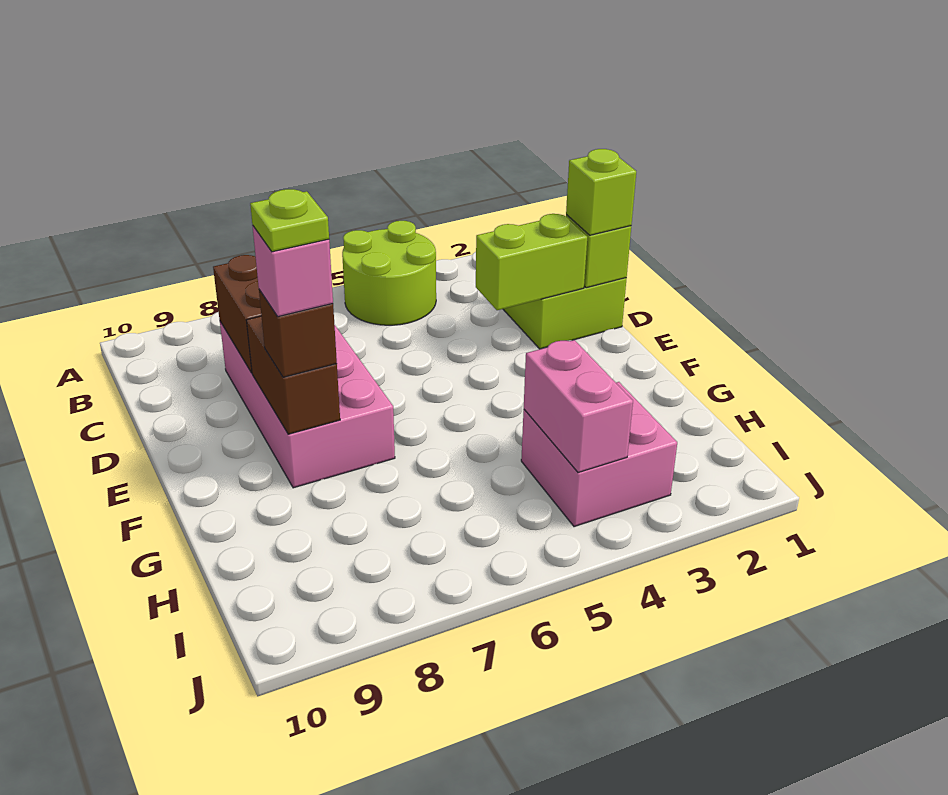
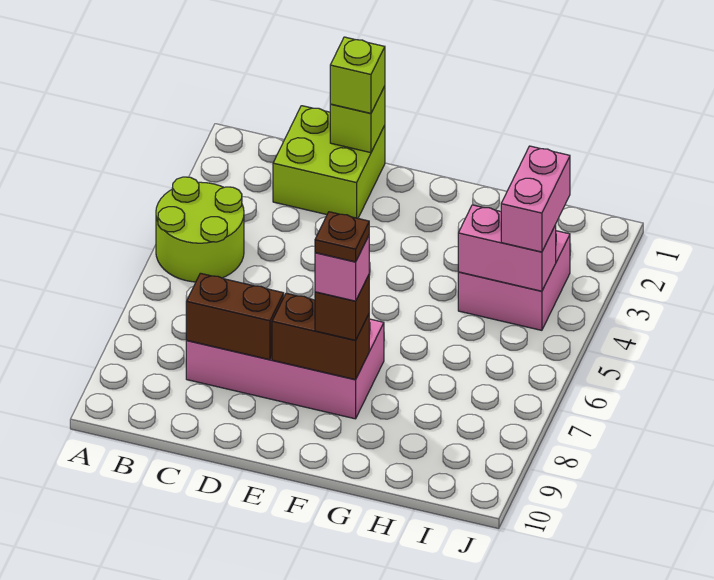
lime 1x2 brick [476,214,587,310] -> none
lime 1x1 plate [250,189,329,252] -> brown 1x1 plate [315,212,369,262]
none -> pink 1x2 brick [501,146,570,252]

